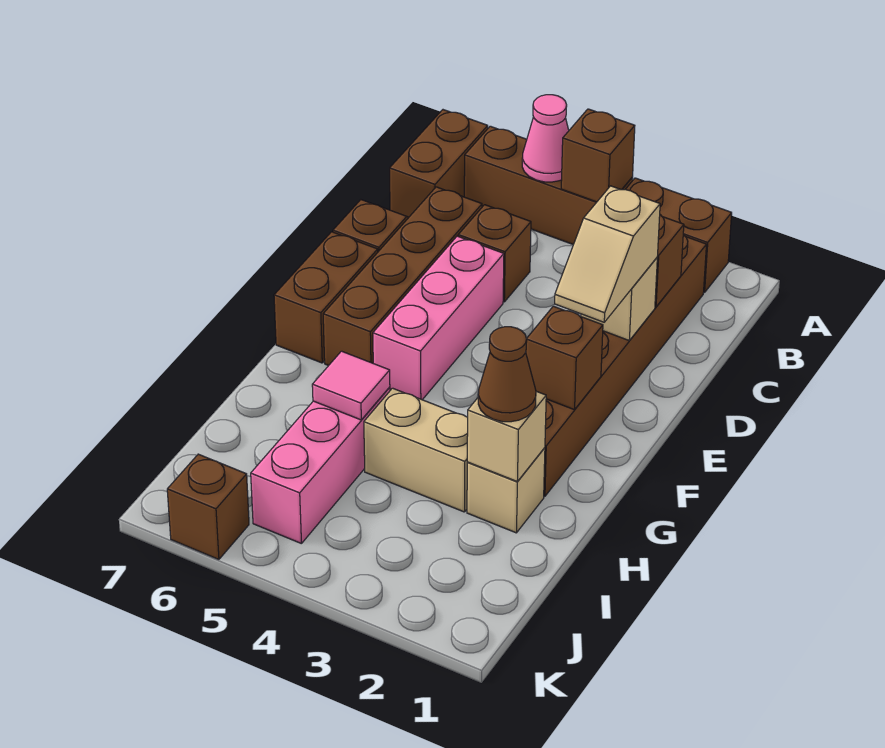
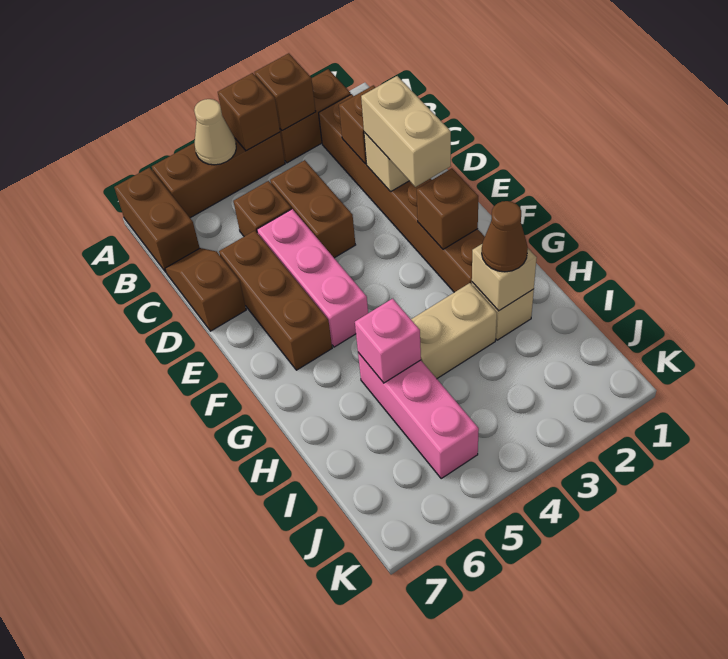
pink 1x1 cone [522,95,569,182] -> tan 1x1 cone [194,99,236,165]
brown 1x4 brick [323,187,482,366] -> brown 1x3 brick [219,231,332,370]
tan 1x2 slope [555,186,660,322] -> tan 1x2 brick [361,76,451,187]
brown 1x2 brick [274,232,378,363] -> brown 1x2 brick moved to [270,160,355,258]
pink 1x1 tile [312,351,390,420] -> pink 1x1 brick [355,299,421,383]
brown 1x1 brick [167,454,249,559] -> brown 1x1 brick moved to [254,53,316,130]

